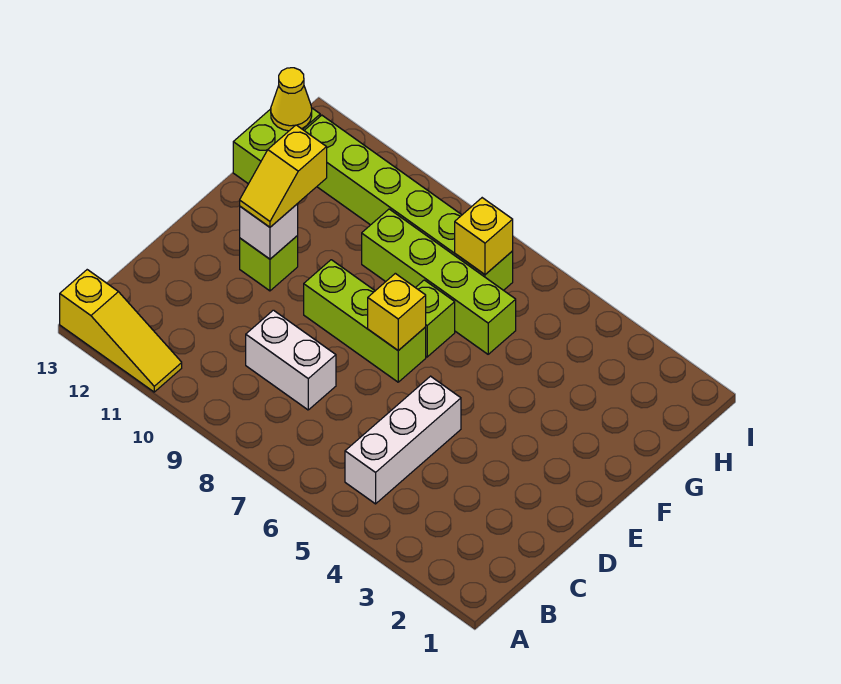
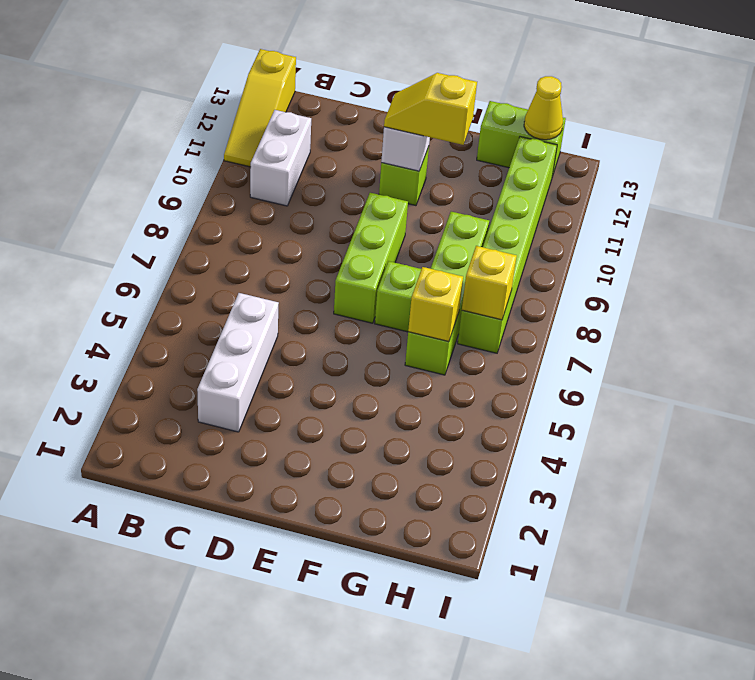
white 1x3 brick [345,376,461,504] -> white 1x3 brick turned to [197,293,279,432]
white 1x2 brick [246,310,336,410] -> white 1x2 brick moved to [250,110,311,206]
yellow 1x1 brick [368,273,426,350] -> yellow 1x1 brick moved to [408,267,463,342]

